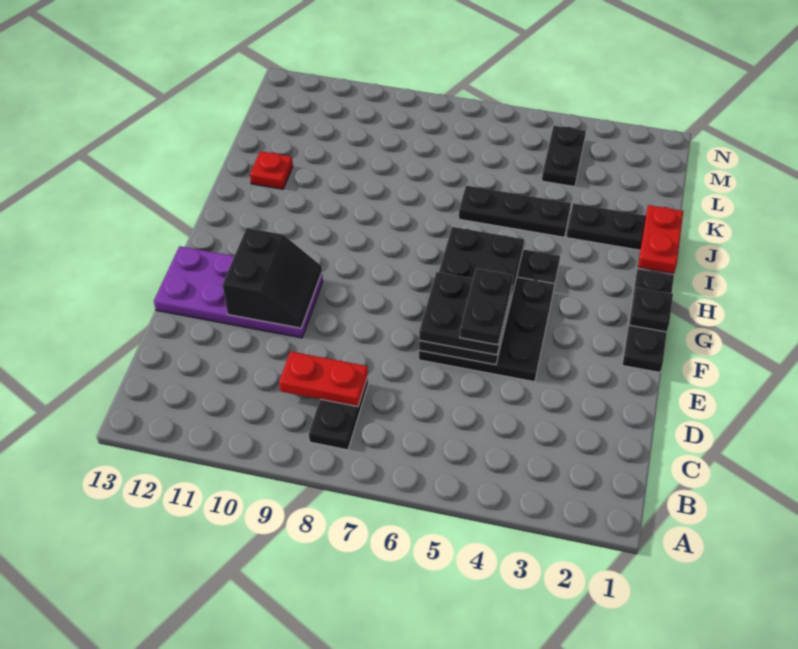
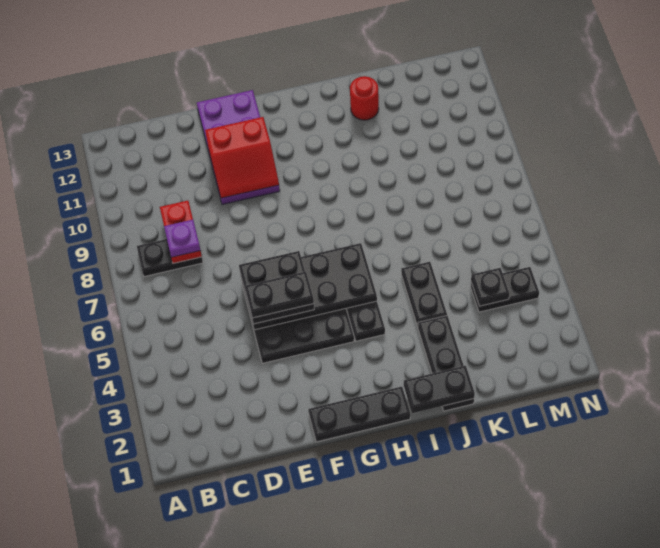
none -> purple 1x1 plate [164,220,200,257]
black 2x2 slope [222,228,322,328] -> red 2x2 slope [205,117,279,198]
black 1x1 plate [629,288,673,332] -> black 1x1 plate moved to [471,268,509,306]
red 1x2 plate [638,205,683,274] -> black 1x2 plate [404,366,475,413]
black 1x3 plate [459,186,571,237] -> black 1x2 plate [401,262,447,326]
red 1x1 plate [250,151,293,189] -> red 1x1 round brick [350,76,379,120]

